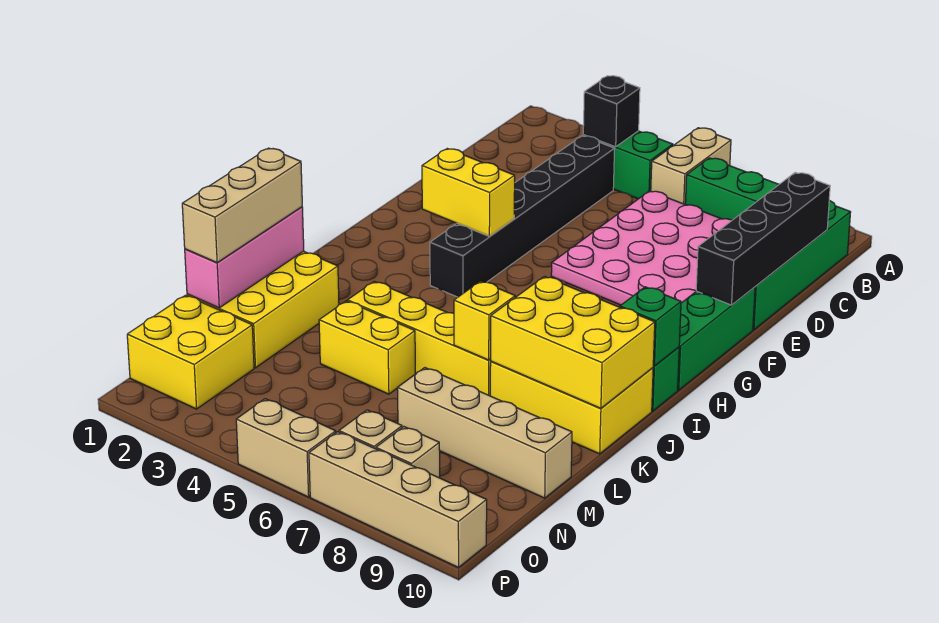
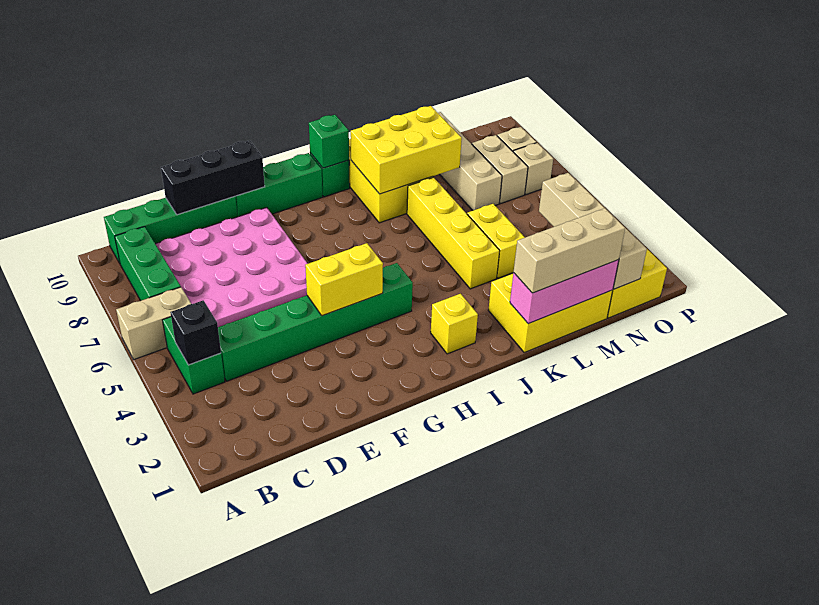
black 1x6 brick [430,136,615,297] -> green 1x6 brick [218,263,413,381]
black 1x4 brick [696,173,830,305] -> black 1x3 brick [161,140,265,215]
yellow 1x2 brick [422,149,515,237] -> yellow 1x2 brick turned to [305,243,383,316]
yellow 2x3 brick [491,276,655,408] -> yellow 2x3 brick turned to [351,106,462,194]
yellow 1x1 brick [454,281,515,360] -> yellow 1x1 brick moved to [431,294,478,354]
tan 1x2 brick [236,399,336,497] -> tan 1x2 brick moved to [472,135,528,203]
tan 1x4 brick [309,432,487,568] -> tan 1x4 brick moved to [539,173,647,289]

